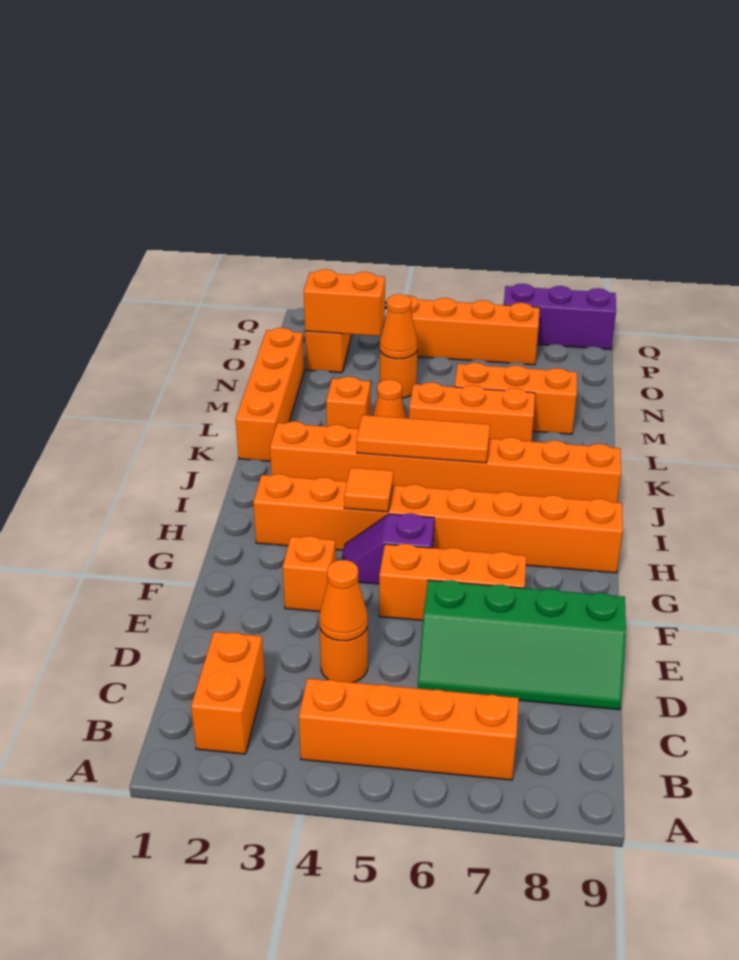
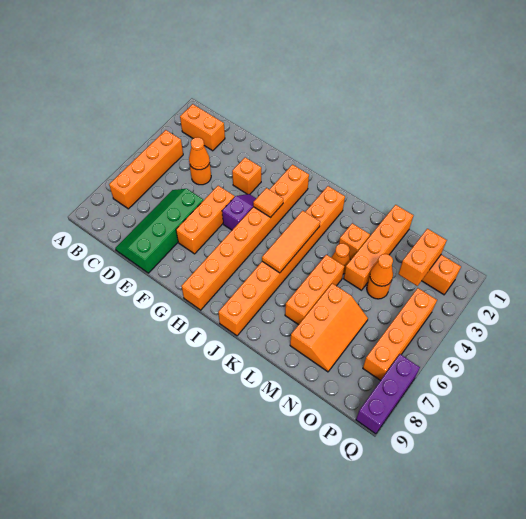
orange 1x4 brick [236,328,304,461] -> orange 1x4 brick turned to [344,205,414,290]

